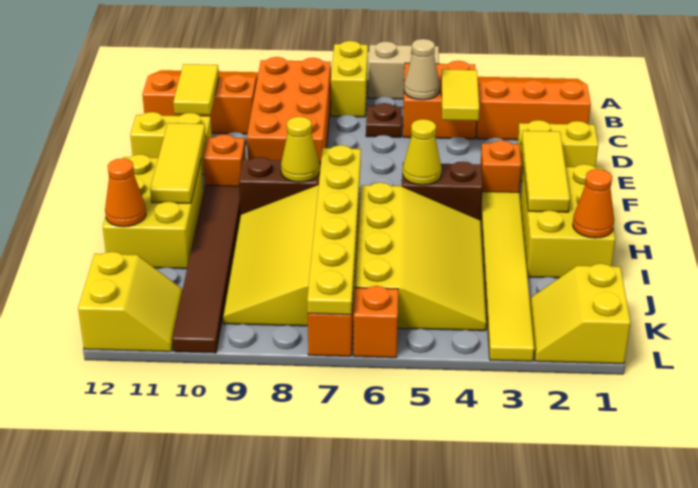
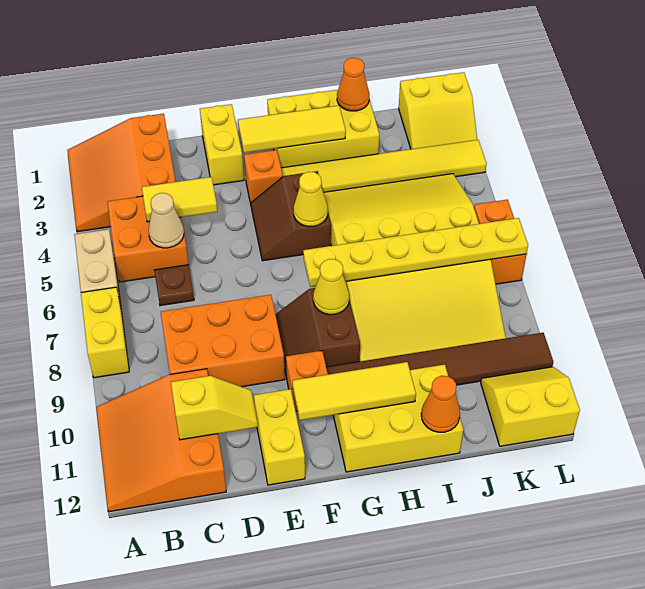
yellow 1x2 brick [331,41,368,117] -> yellow 1x2 brick turned to [81,287,129,378]
orange 2x4 brick [247,57,331,161] -> orange 2x3 brick [161,295,285,387]
yellow 1x2 tile [173,64,219,115] -> yellow 1x2 slope [171,376,258,440]

